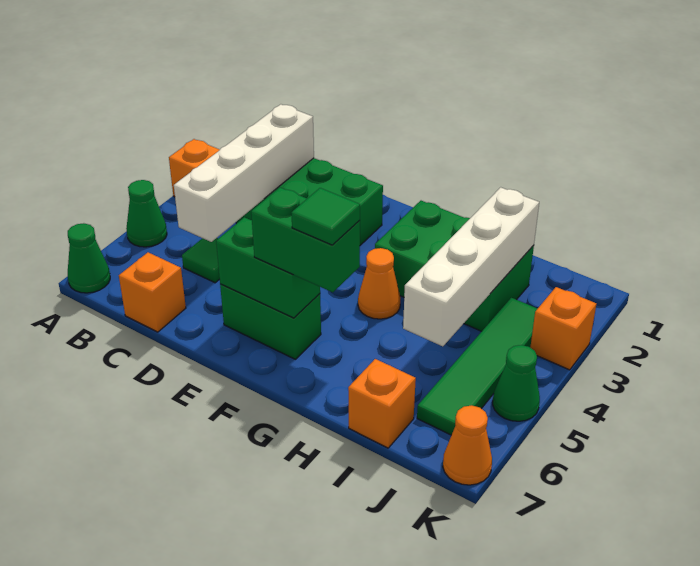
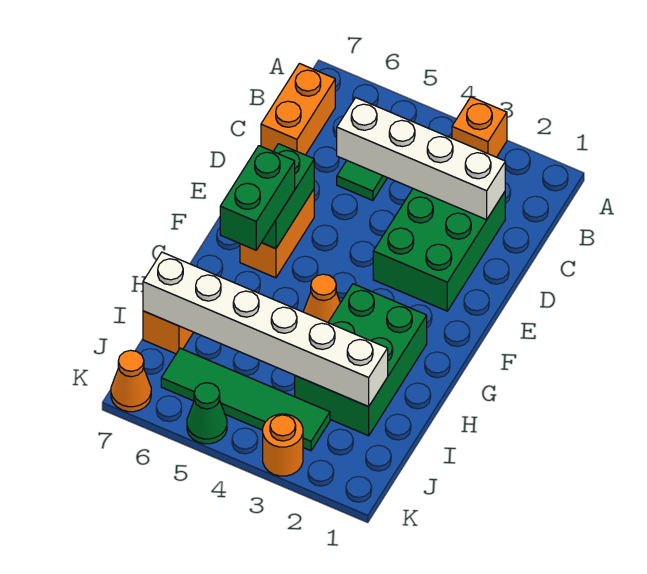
green 1x1 cone [126,180,167,247] -> none
green 1x1 cone [68,223,110,293] -> none
orange 1x1 brick [119,252,186,332] -> orange 1x2 brick [261,64,335,155]
green 1x2 brick [220,284,321,359] -> orange 1x2 brick [240,189,314,278]
green 1x1 tile [291,188,360,245] -> none
white 1x4 brick [403,187,539,346] -> white 1x6 brick [143,252,388,407]
orange 1x1 brick [530,287,596,370] -> orange 1x1 round brick [263,414,303,476]

